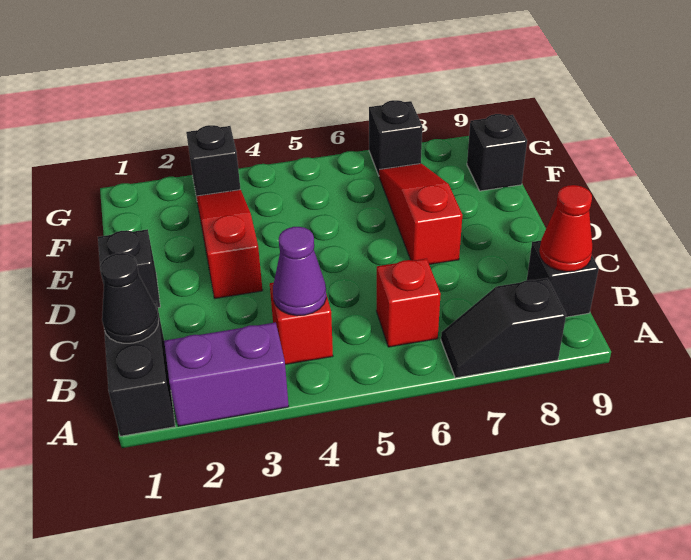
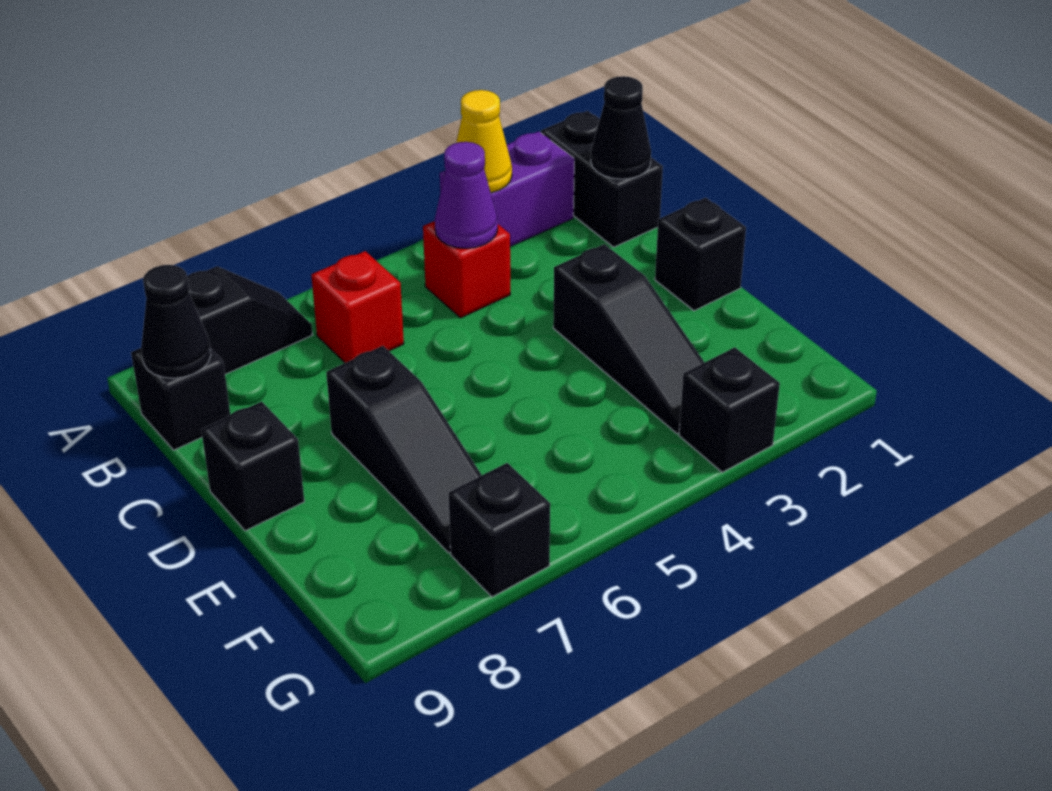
none -> yellow 1x1 cone [456,90,512,193]
red 1x1 cone [539,185,593,272] -> black 1x1 cone [141,265,211,378]
red 1x3 slope [196,190,263,298] -> black 1x3 slope [553,244,705,434]
red 1x3 slope [379,164,462,265] -> black 1x3 slope [326,346,482,553]
black 1x1 brick [467,114,527,191] -> black 1x1 brick moved to [201,401,304,531]

